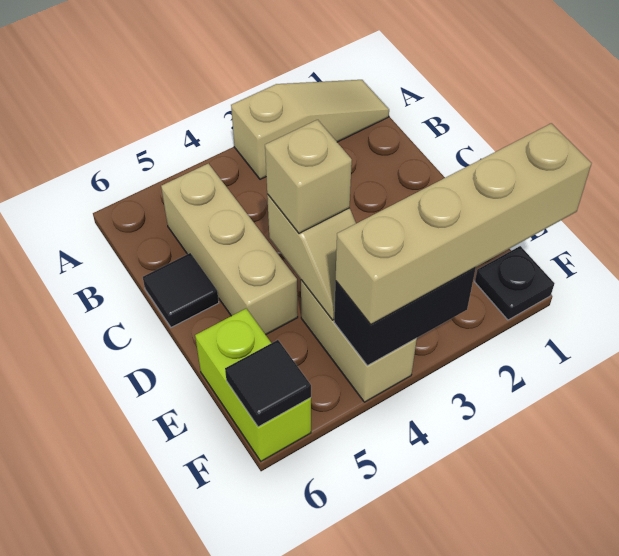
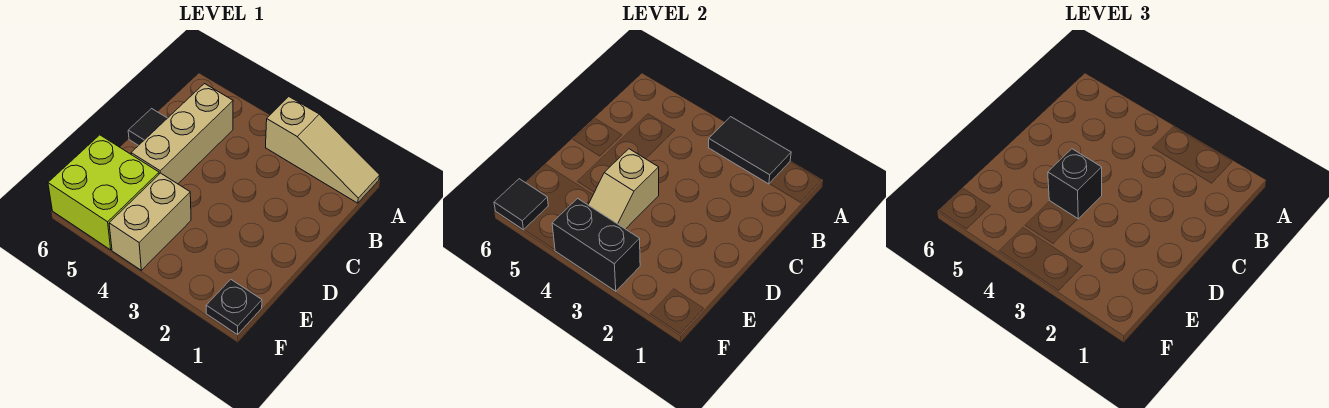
none -> black 1x2 tile [709,117,791,184]
tan 1x1 brick [265,120,352,233] -> black 1x1 brick [1048,149,1102,219]
lime 1x2 brick [195,309,311,461] -> lime 2x2 brick [48,135,159,250]
tan 1x4 brick [336,123,591,324] -> none

